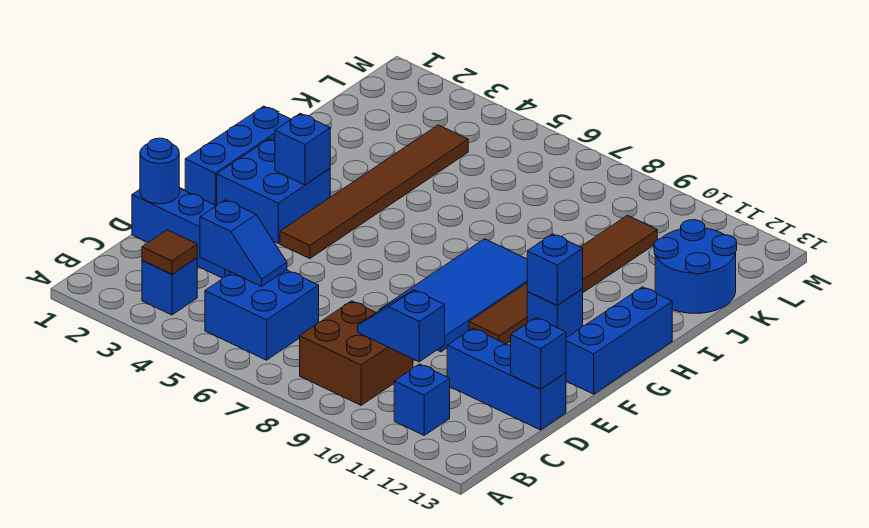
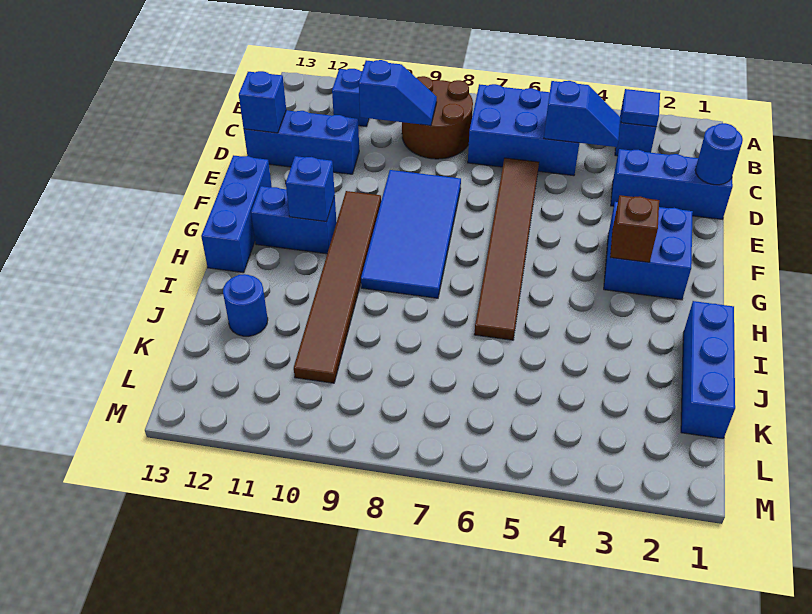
brown 1x1 tile [142,230,197,274] -> blue 1x1 tile [621,89,660,127]
blue 2x2 brick [205,270,319,360] -> blue 2x3 brick [468,84,579,176]
brown 2x2 brick [300,301,413,405] -> brown 2x2 round brick [402,76,473,159]
blue 1x2 slope [200,200,287,286] -> blue 1x2 slope turned to [544,81,620,147]
blue 1x3 brick [185,106,291,206] -> blue 1x3 brick moved to [681,301,735,439]
brown 1x6 tile [280,125,468,259] -> brown 1x6 tile moved to [474,158,539,340]
blue 1x1 brick [275,113,330,185] -> brown 1x1 brick [610,195,659,262]
blue 1x1 brick [527,289,583,338] -> blue 1x2 brick [251,186,337,254]
blue 2x2 round brick [654,220,737,313] -> blue 1x1 round brick [223,274,268,336]

